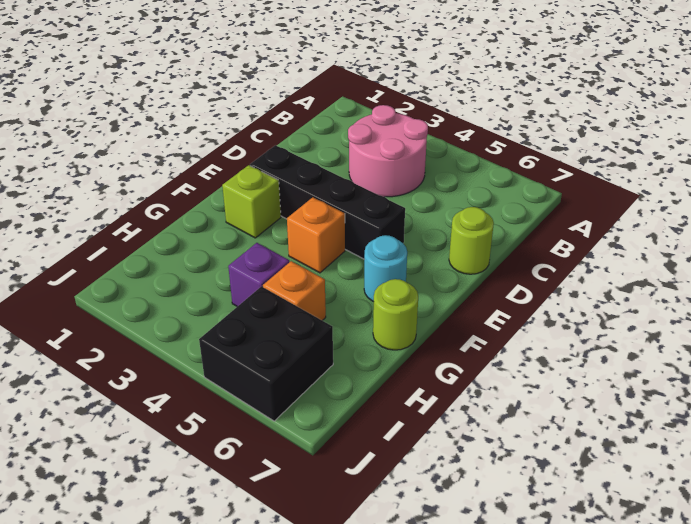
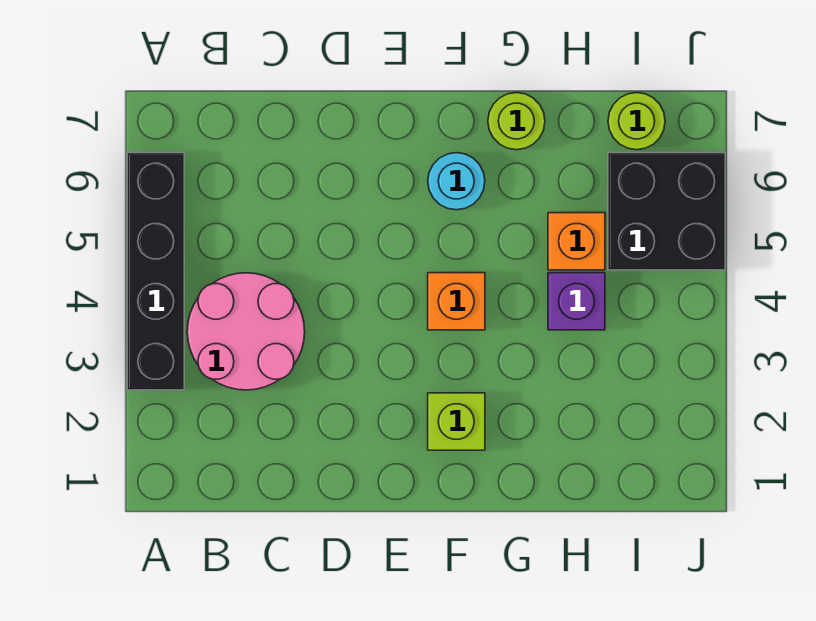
lime 1x1 round brick [449,207,494,274] -> lime 1x1 round brick moved to [608,93,665,150]
black 1x4 brick [250,145,405,259] -> black 1x4 brick moved to [127,153,184,390]

